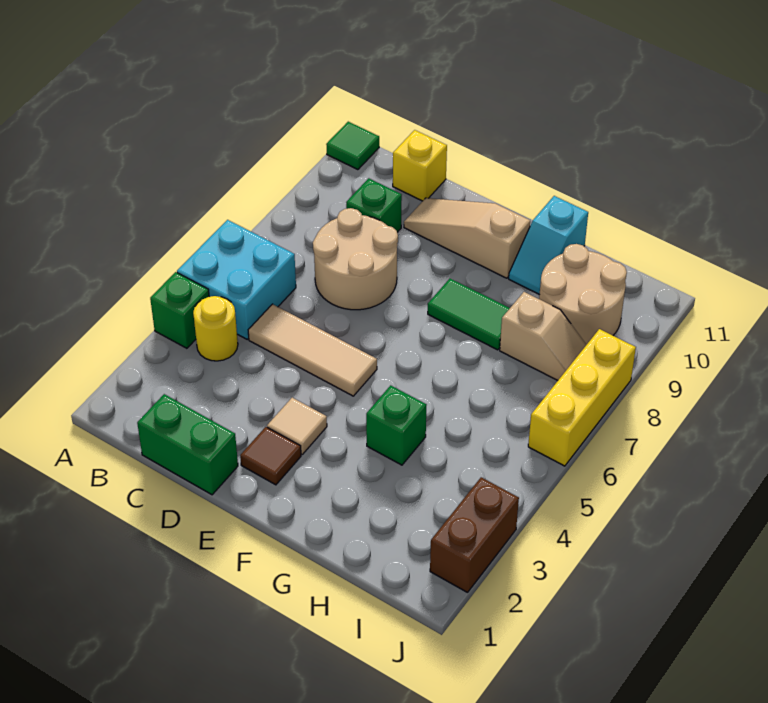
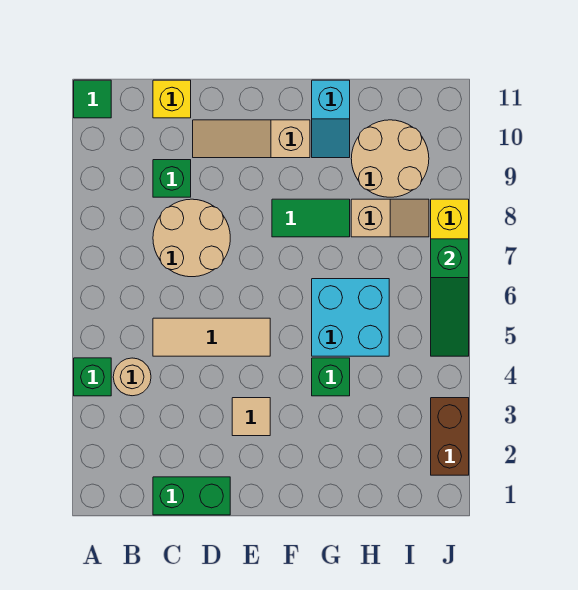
cyan 2x2 brick [177,220,296,339] -> cyan 2x2 brick moved to [312,279,389,356]
yellow 1x1 round brick [193,296,238,361] -> tan 1x1 round brick [113,358,151,396]
brown 1x1 tile [240,427,301,485] -> none
none -> green 1x3 slope [431,239,469,356]

